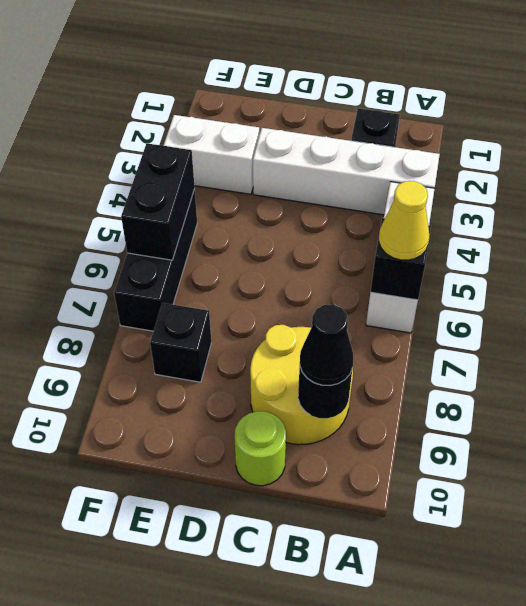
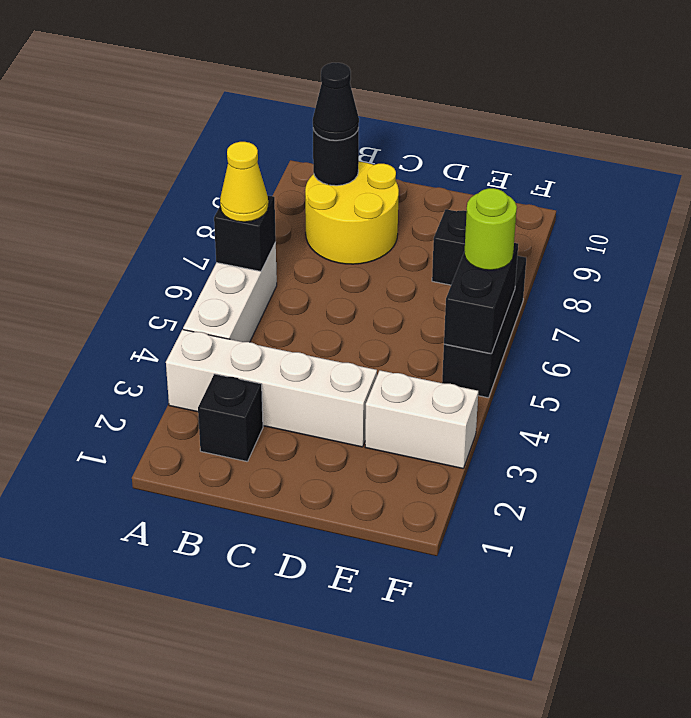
lime 1x1 round brick [234,411,286,486] -> lime 1x1 round brick moved to [464,188,517,270]

